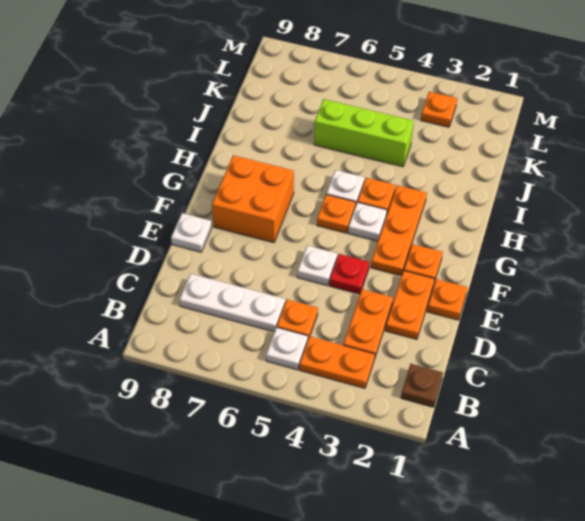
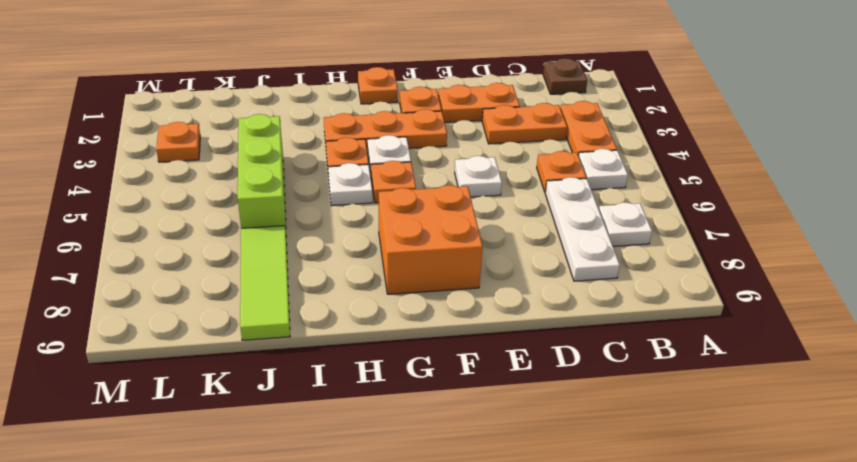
orange 1x1 plate [427,279,468,320] -> orange 1x1 plate moved to [358,67,398,104]
red 1x1 plate [329,254,369,294] -> none
white 1x1 plate [171,213,212,252] -> white 1x1 plate moved to [599,202,652,246]
none -> lime 1x3 tile [240,226,290,340]

